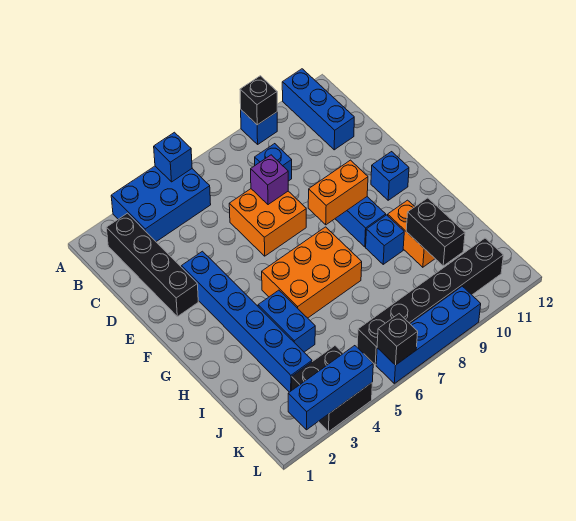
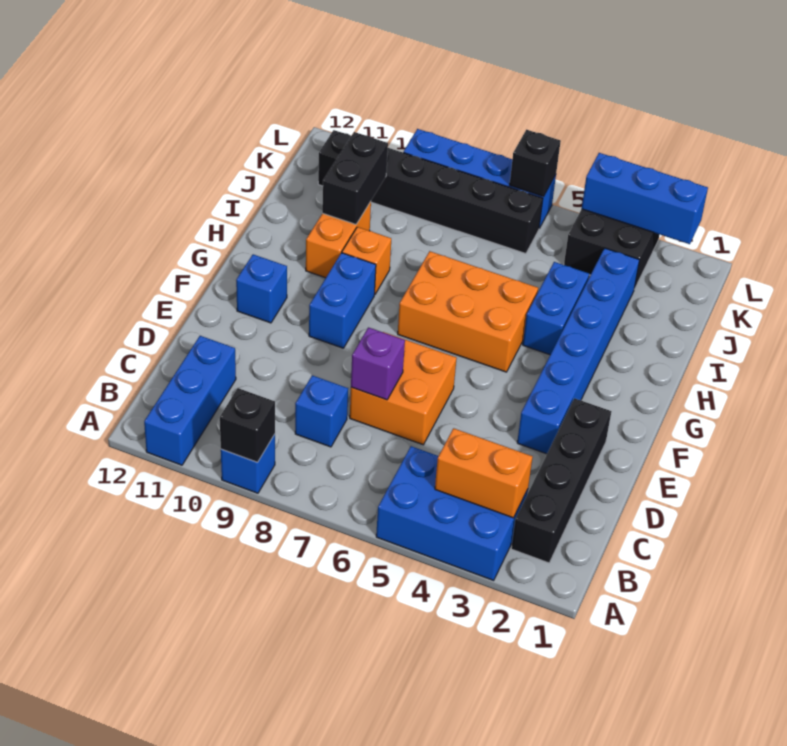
blue 1x1 brick [154,132,192,182] -> none
orange 1x2 brick [308,160,368,225] -> orange 1x2 brick moved to [435,428,533,518]
blue 1x1 brick [366,215,404,264] -> orange 1x1 brick [342,227,391,295]

